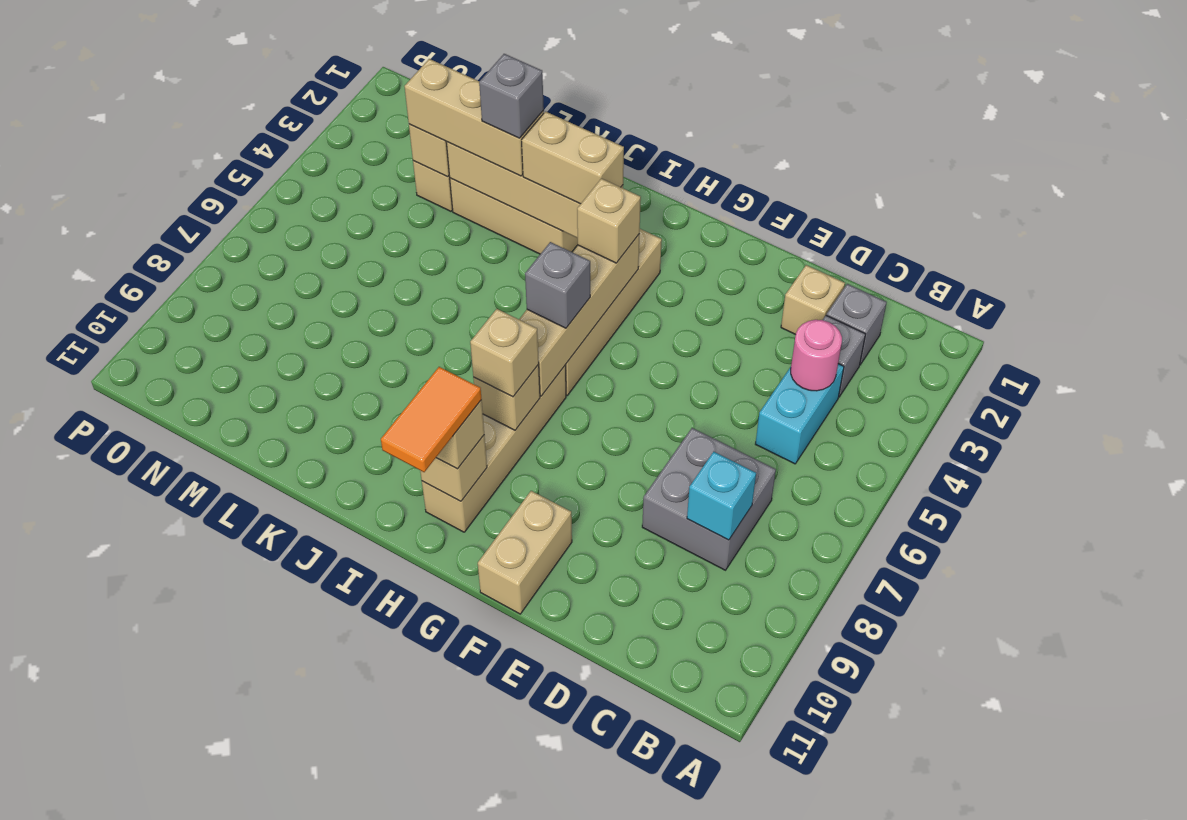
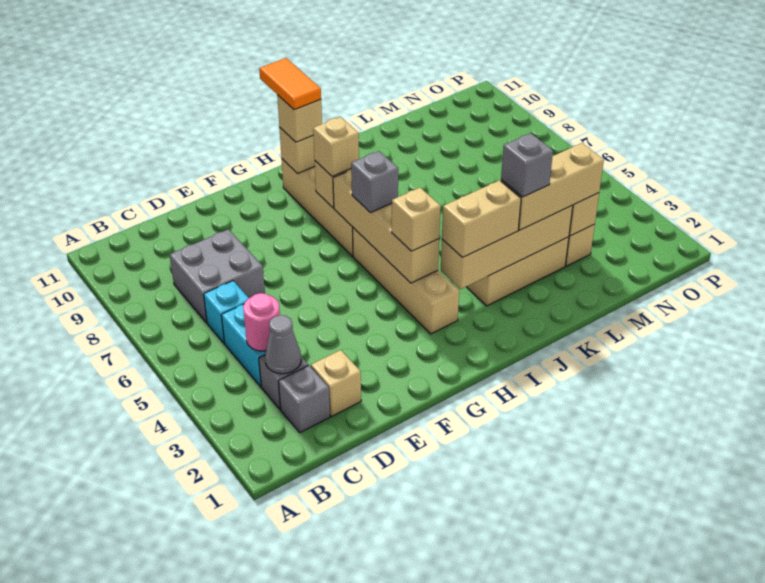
none -> grey 1x1 cone [265,315,301,374]
cyan 1x1 brick [687,452,756,540] -> cyan 1x1 brick moved to [204,281,249,343]
tan 1x2 brick [478,491,572,614] -> none

